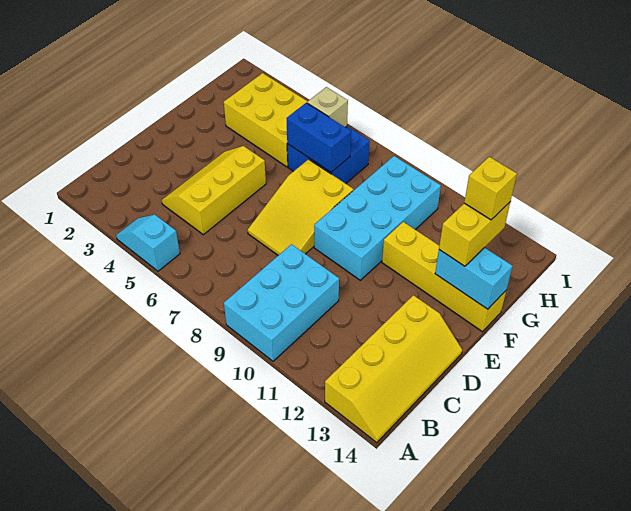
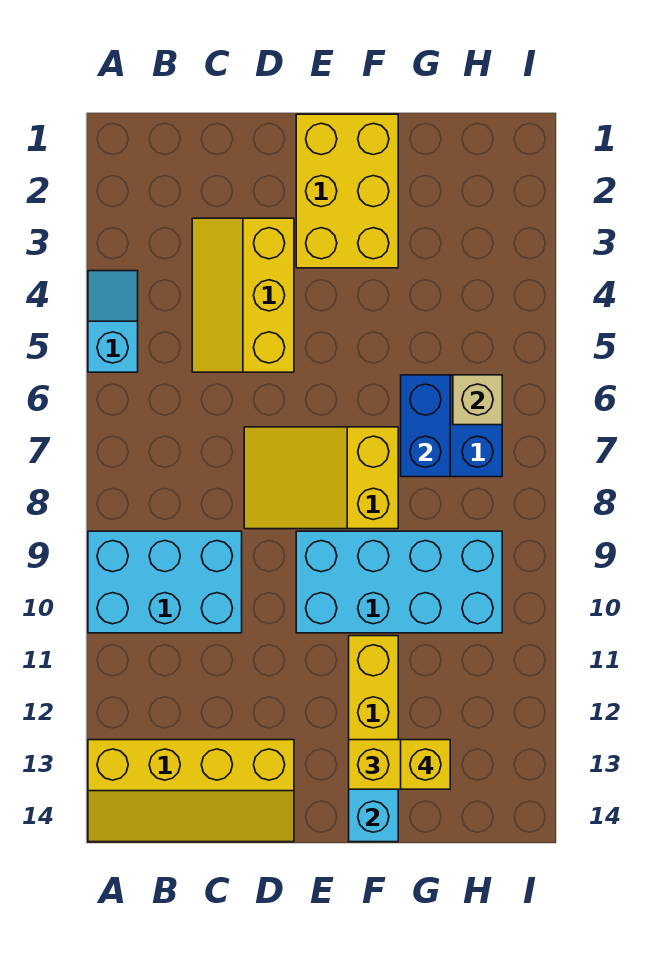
yellow 2x3 slope [162,146,266,235] -> yellow 2x3 slope turned to [192,218,294,372]
yellow 2x3 brick [224,73,308,167] -> yellow 2x3 brick moved to [296,114,398,268]

